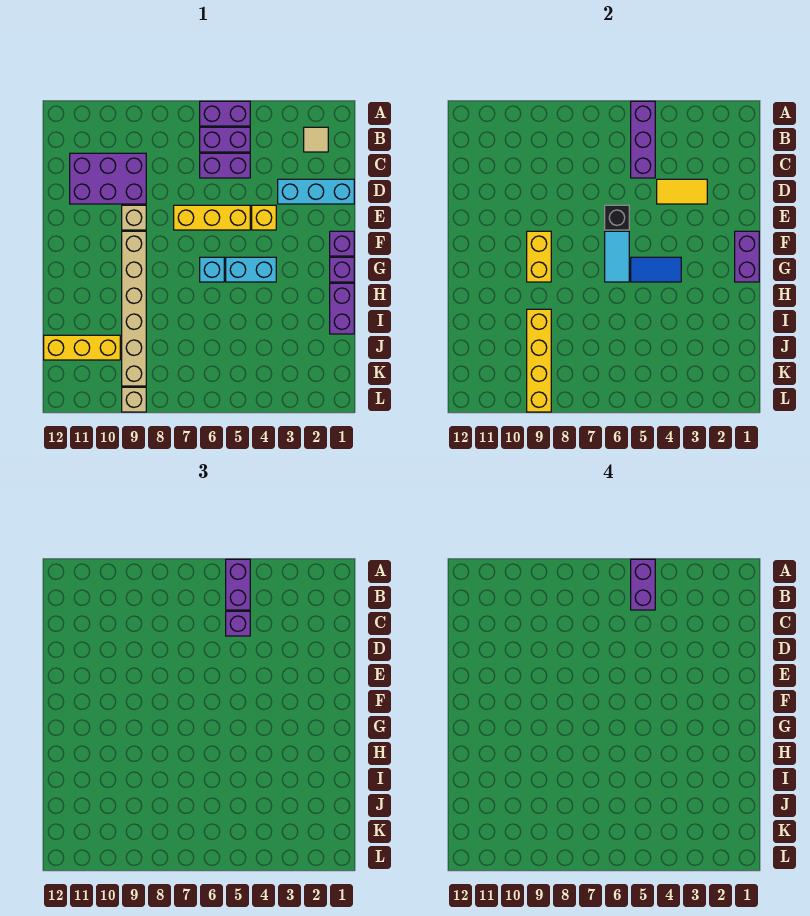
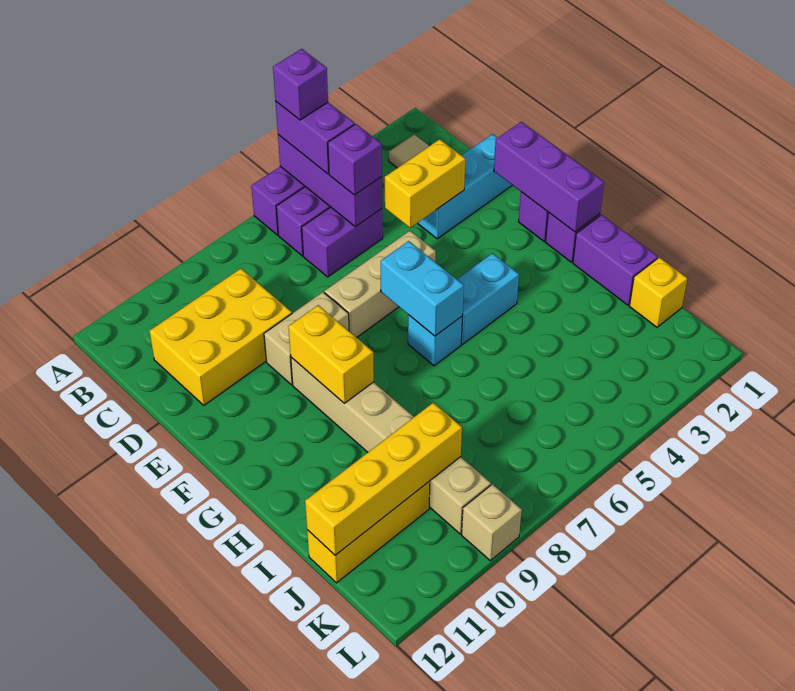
purple 1x2 brick [631,559,655,610] -> purple 1x1 brick [273,49,328,120]
purple 2x3 brick [70,153,146,204] -> yellow 2x3 brick [150,269,292,405]
yellow 1x2 tile [657,179,707,204] -> yellow 1x2 brick [385,139,465,228]
yellow 1x1 brick [252,205,276,230] -> yellow 1x1 brick moved to [629,257,687,327]
yellow 1x3 brick [174,205,250,230] -> tan 1x3 brick [325,231,436,337]
black 1x1 brick [605,205,629,230] -> none
tan 1x1 brick [122,205,146,230] -> tan 1x2 brick [264,292,349,385]
purple 1x2 brick [735,231,759,282] -> purple 1x3 brick [494,122,604,232]
cyan 1x2 tile [605,231,629,282] -> cyan 1x2 brick [381,241,464,336]
blue 1x2 tile [631,257,681,282] -> none
yellow 1x4 brick [527,309,551,412] -> yellow 1x4 brick turned to [305,403,462,555]

